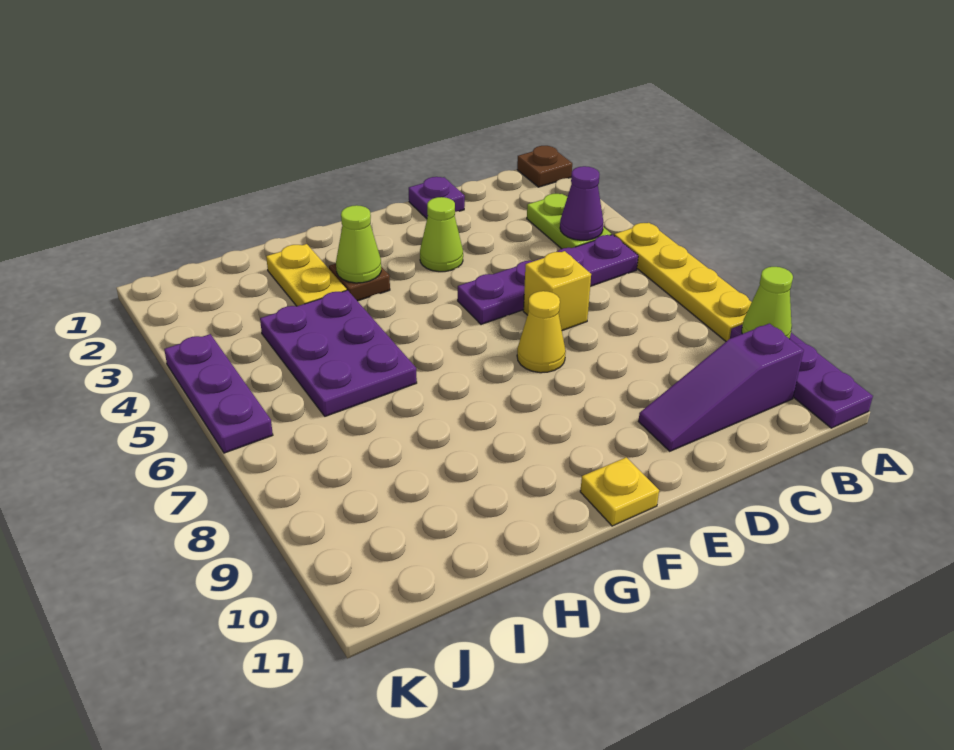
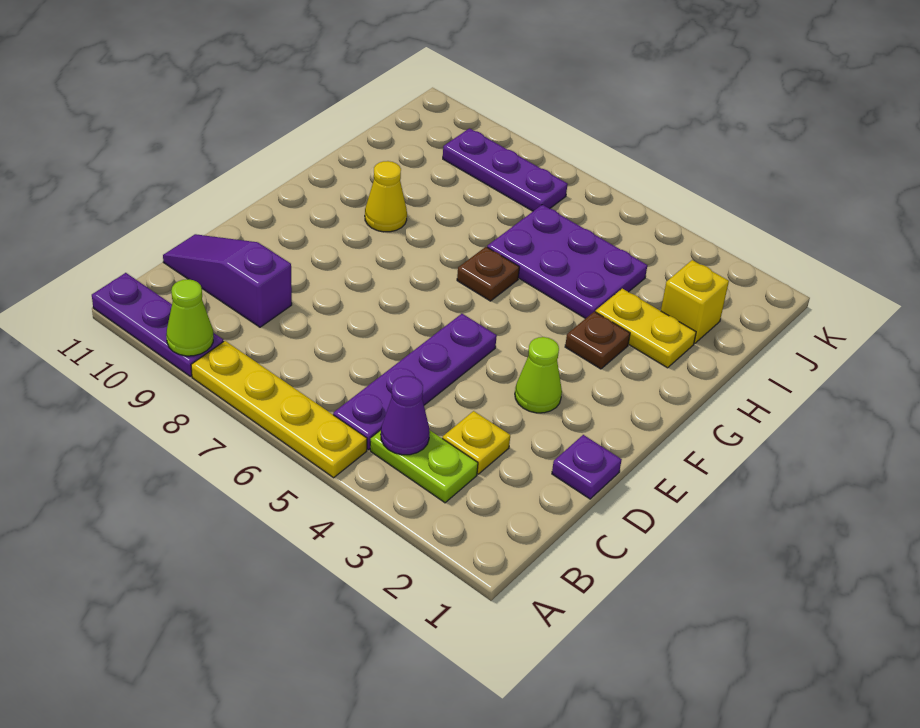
brown 1x1 plate [517,146,572,187] -> brown 1x1 plate moved to [457,247,519,301]
purple 1x3 slope [638,323,804,451] -> purple 1x3 slope turned to [163,234,292,327]
yellow 1x1 brick [523,251,591,331] -> yellow 1x1 brick moved to [661,260,729,344]
yellow 1x1 cone [517,291,566,373] -> yellow 1x1 cone moved to [365,161,407,232]
yellow 1x1 plate [580,457,659,526] -> yellow 1x1 plate moved to [442,411,510,474]
lime 1x1 cone [336,205,381,283] -> none
purple 1x3 plate [164,334,273,453] -> purple 1x3 plate moved to [443,128,568,211]

